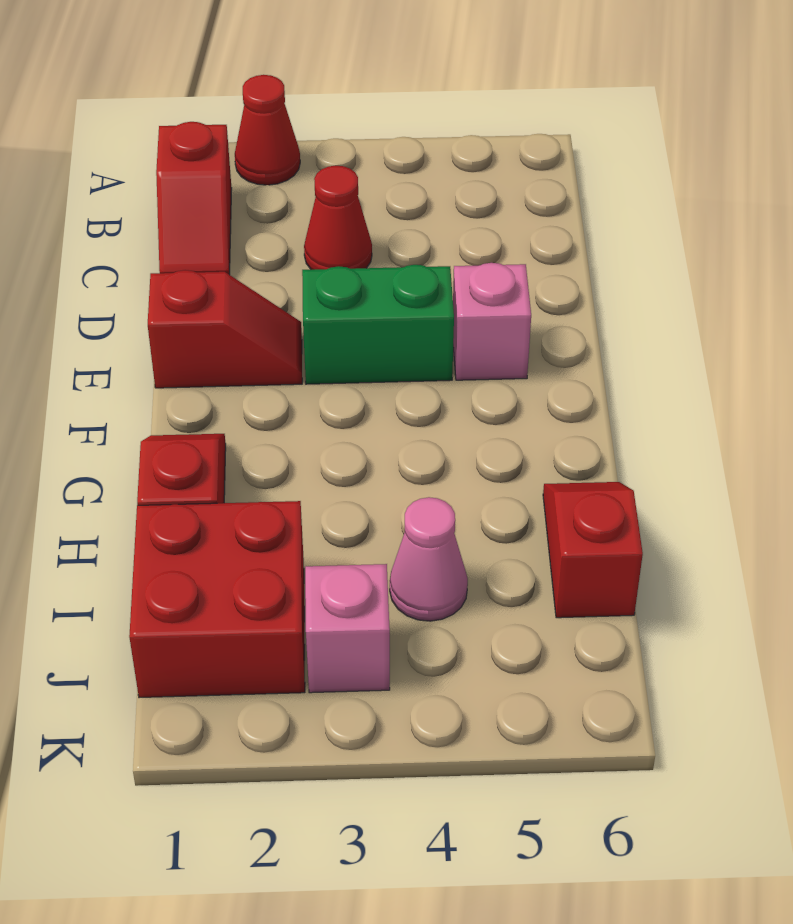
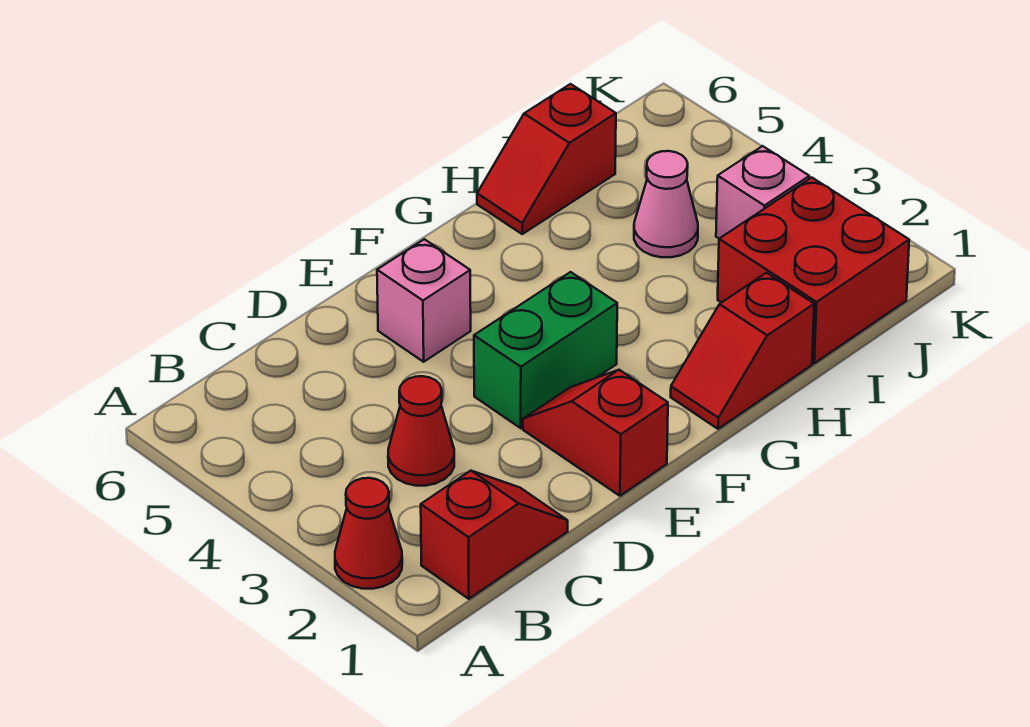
green 1x2 brick [302,265,454,384] -> green 1x2 brick turned to [474,272,617,428]

